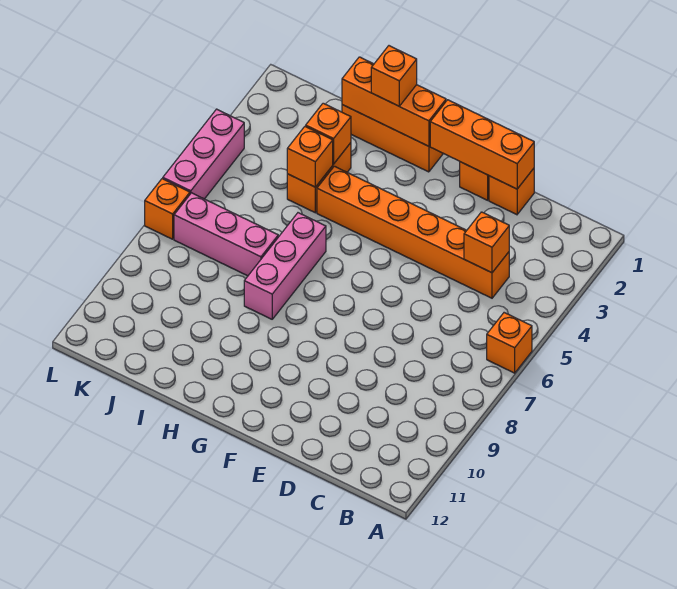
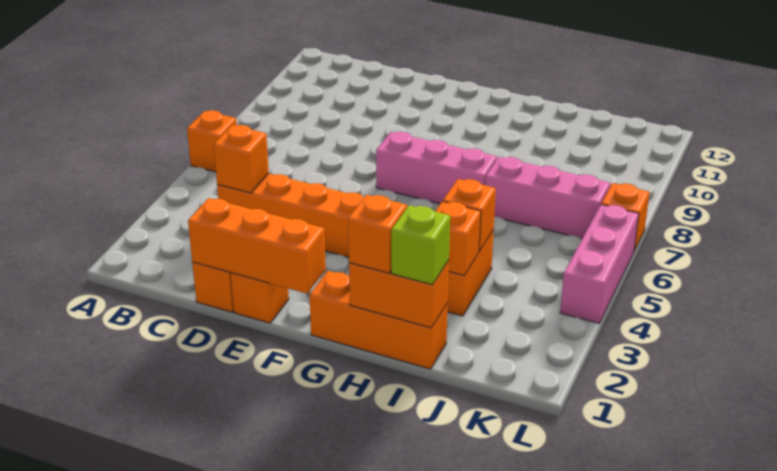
orange 1x3 brick [342,57,446,146] -> orange 1x2 brick [349,261,449,328]
pink 1x3 brick [244,213,326,319] -> pink 1x3 brick turned to [376,132,497,204]
none -> lime 1x1 brick [391,205,450,285]

